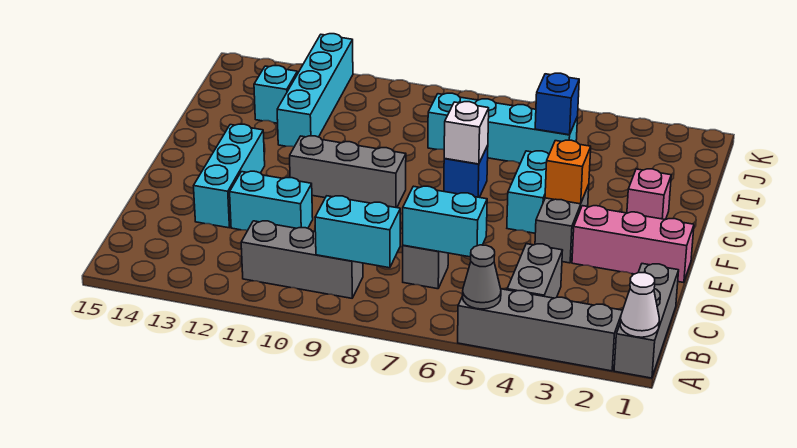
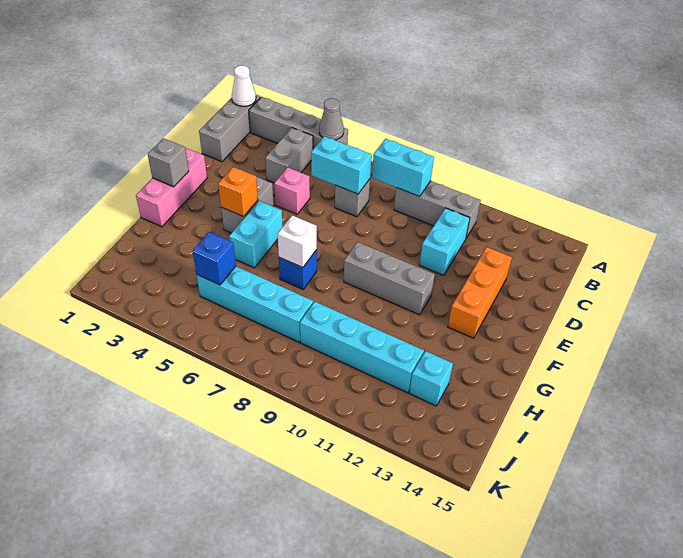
cyan 1x2 brick [230,171,313,231] -> cyan 1x2 brick turned to [419,208,470,275]
cyan 1x3 brick [194,124,265,228] -> orange 1x3 brick [448,247,512,338]
pink 1x3 brick [572,206,694,283] -> pink 1x3 brick turned to [136,148,207,227]
none -> grey 1x1 brick [148,138,189,187]
pink 1x1 brick [627,169,671,220] -> pink 1x1 brick moved to [274,167,310,214]
cyan 1x4 brick [277,34,353,147] -> cyan 1x4 brick turned to [300,302,424,393]

